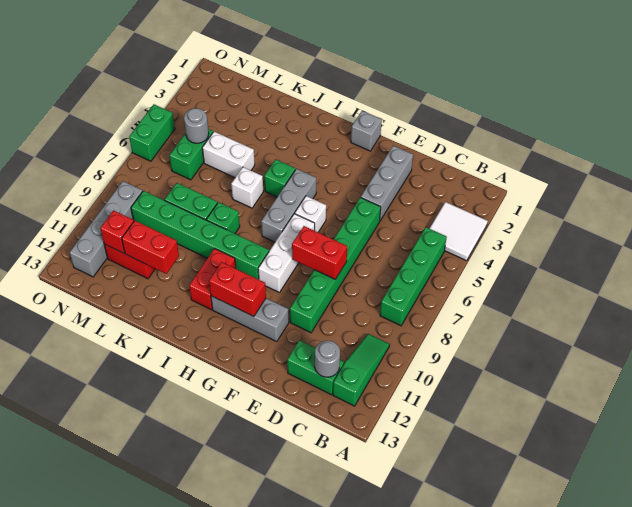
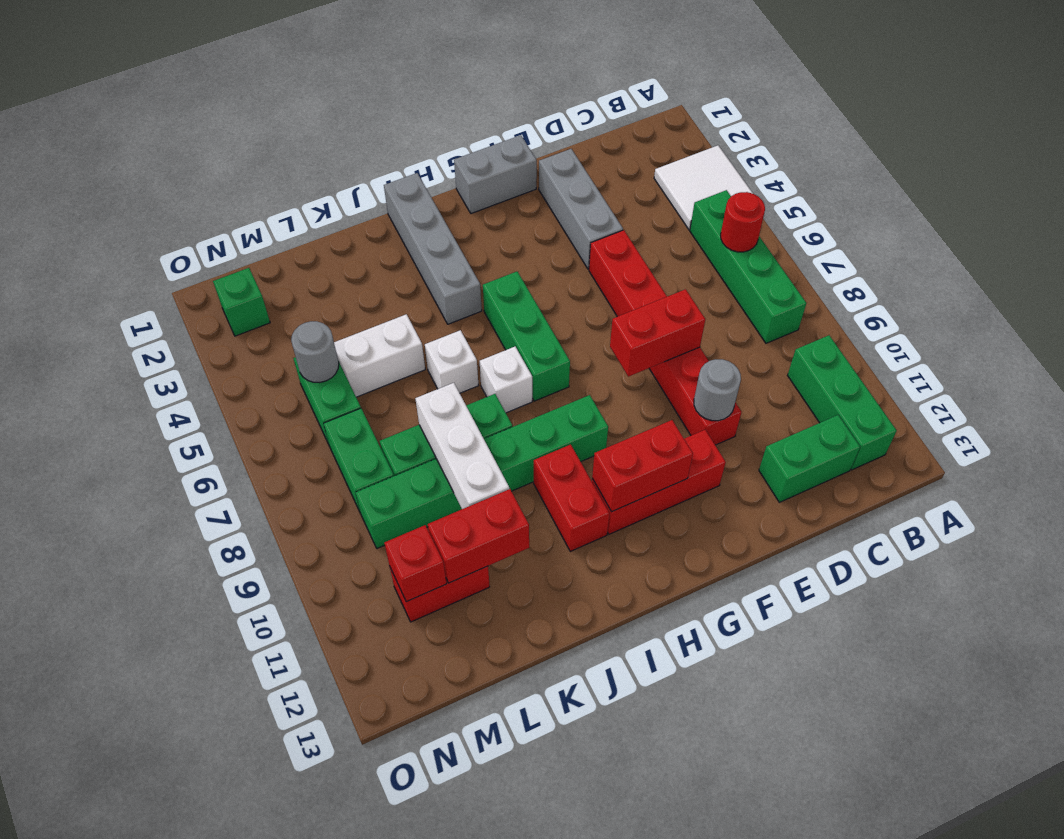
none -> red 1x1 round brick [721,192,765,252]
green 1x3 slope [333,334,390,406] -> green 1x3 brick [788,335,897,470]
grey 1x1 round brick [315,341,340,377] -> grey 1x1 round brick moved to [694,359,741,421]
green 1x6 brick [290,197,381,333] -> red 1x6 brick [589,230,741,445]
grey 1x3 brick [211,296,289,342] -> red 1x3 brick [592,430,726,534]
grey 1x1 brick [351,111,382,151] -> grey 1x2 brick [454,135,537,214]
white 1x1 brick [295,196,326,232] -> white 1x1 brick moved to [480,347,532,413]
white 1x3 brick [258,214,315,293] -> white 1x3 brick moved to [415,383,509,509]
grey 1x3 brick [261,169,316,242] -> green 1x3 brick [483,272,570,401]
green 1x1 brick [264,159,295,197] -> green 1x1 brick moved to [213,268,270,336]
grey 1x4 brick [70,181,143,277] -> grey 1x4 brick moved to [384,173,482,324]
green 1x2 brick [129,104,175,161] -> green 1x2 brick moved to [324,408,394,513]

